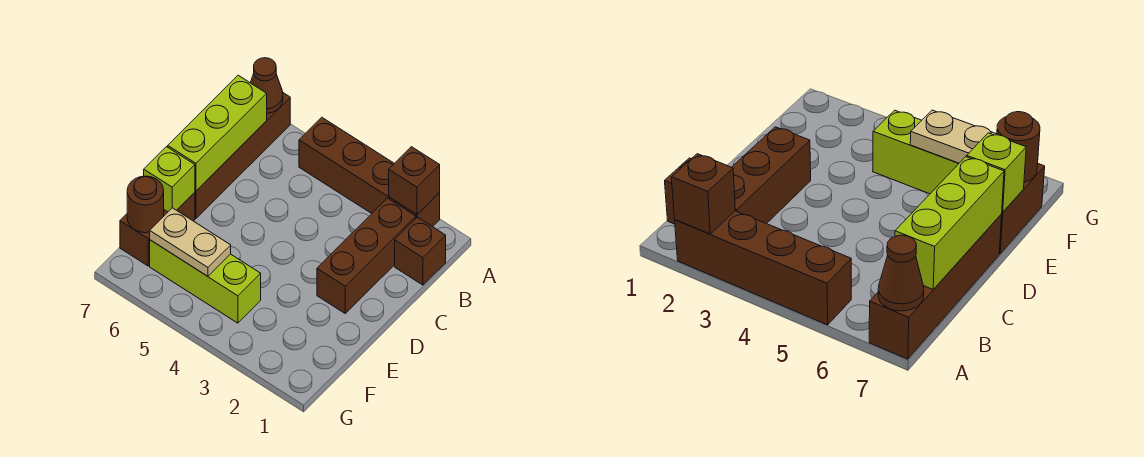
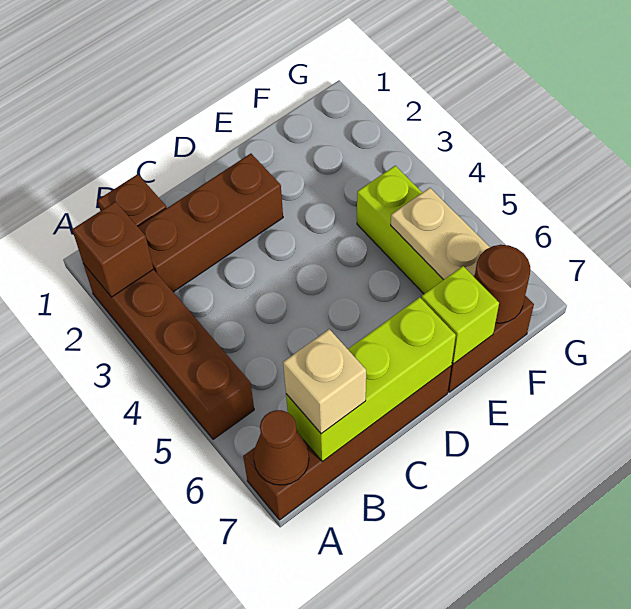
none -> tan 1x1 brick [283,329,366,434]

